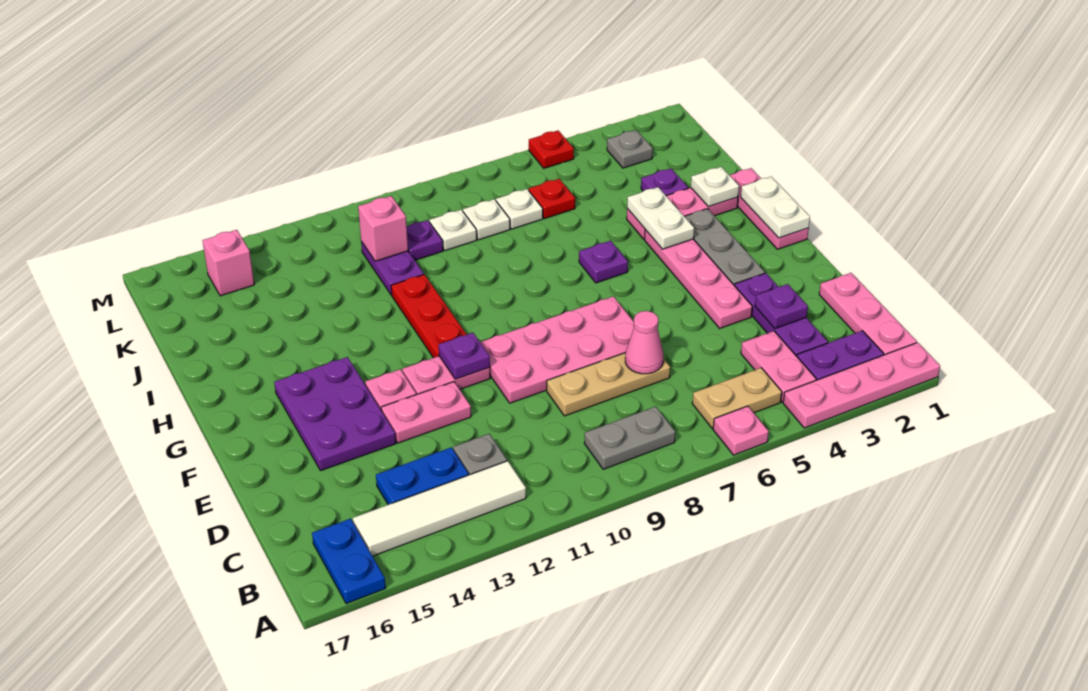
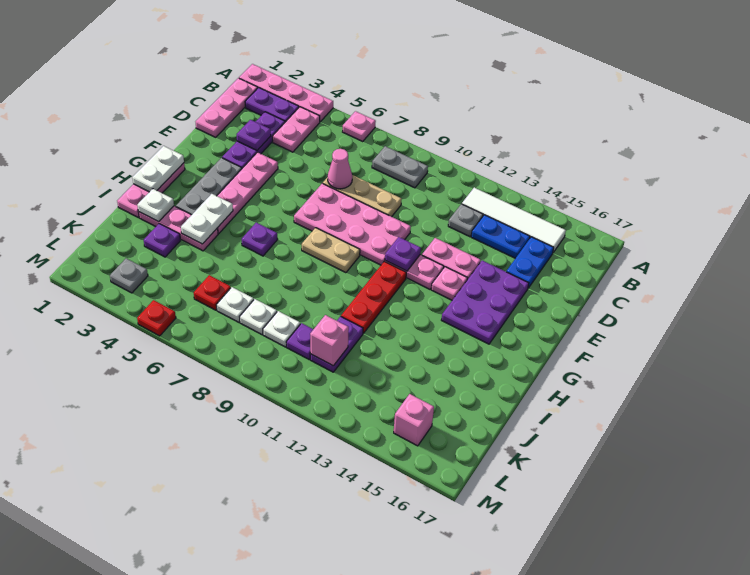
blue 1x2 plate [312,519,386,604] -> blue 1x2 plate moved to [506,237,554,288]
tan 1x2 plate [692,368,782,428] -> tan 1x2 plate moved to [302,228,360,273]

